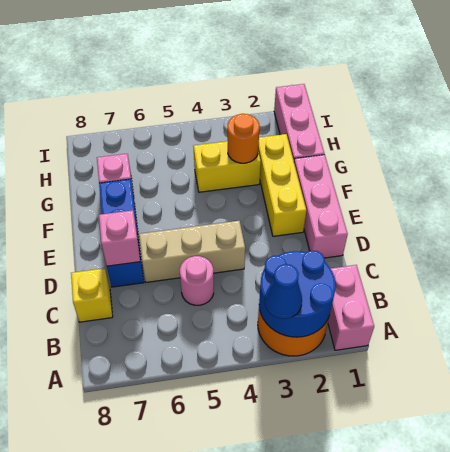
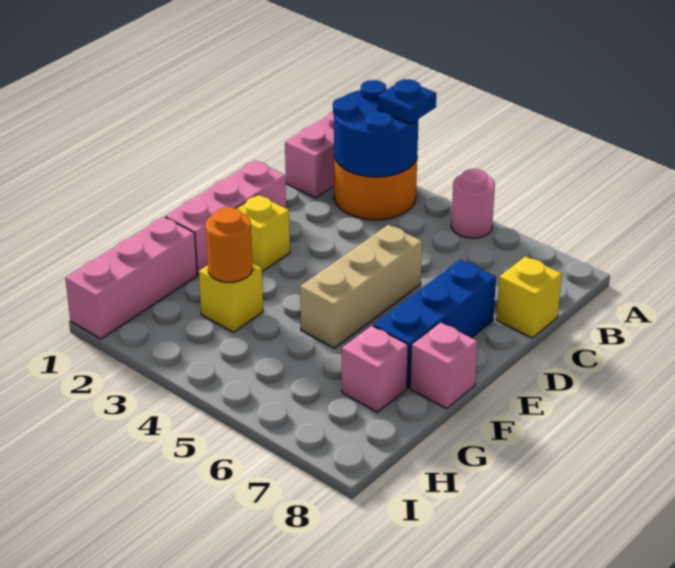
blue 1x1 cone [265,264,302,319] -> blue 1x1 plate [378,79,436,124]
pink 1x1 round brick [180,256,214,305] -> pink 1x1 round brick moved to [451,169,495,238]
tan 1x3 brick [139,221,245,282] -> tan 1x3 brick turned to [300,225,422,348]
pink 1x1 brick [99,210,140,266] -> pink 1x1 brick moved to [410,322,478,409]
yellow 1x3 brick [258,134,306,236] -> yellow 1x1 brick [236,195,290,271]
yellow 1x2 brick [193,141,261,192] -> yellow 1x1 brick [199,263,263,332]

